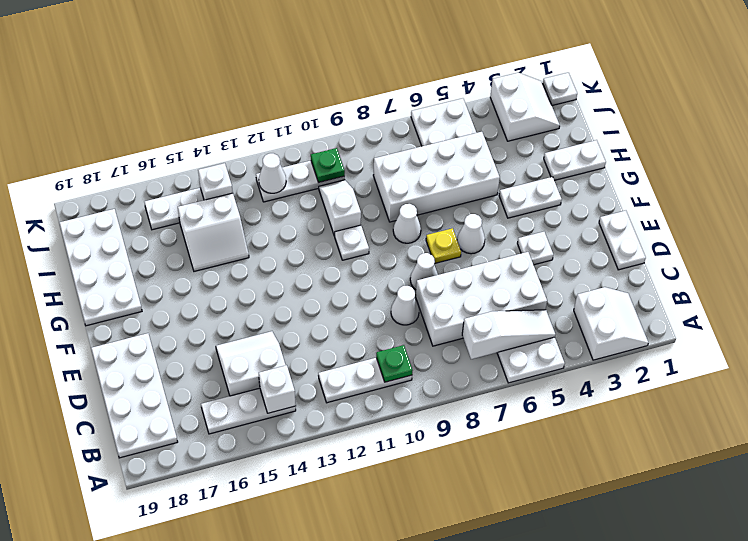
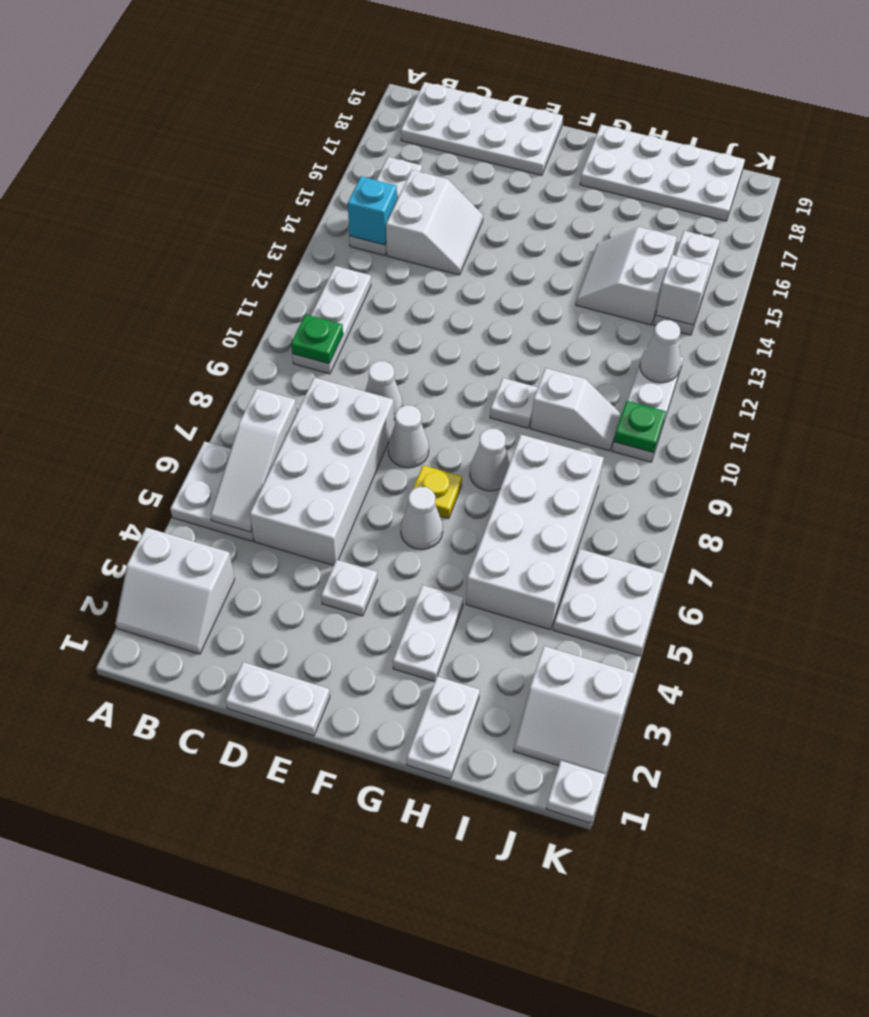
white 1x1 brick [259,365,296,413] -> cyan 1x1 brick [348,177,397,245]

